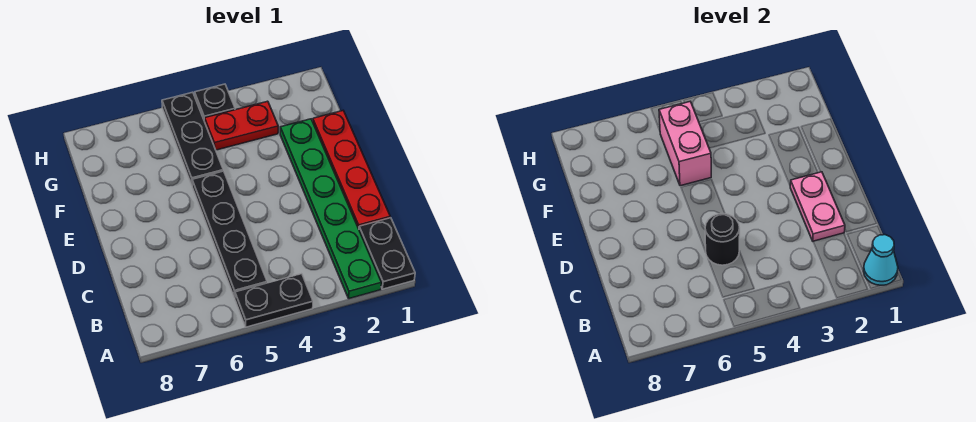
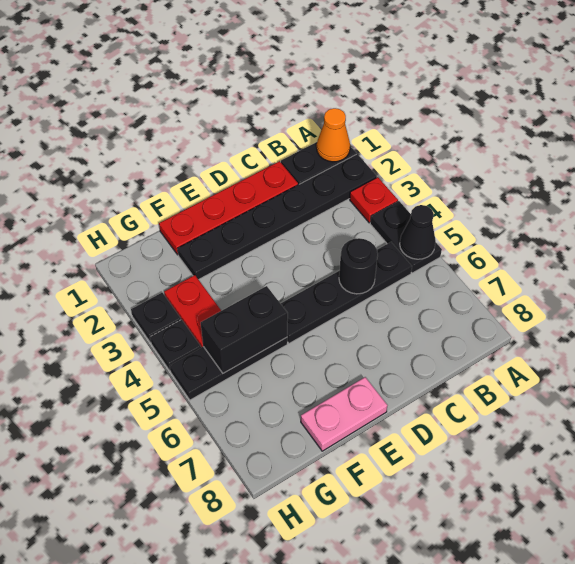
cyan 1x1 cone [863,235,898,286] -> orange 1x1 cone [317,108,350,162]
green 1x6 plate [280,119,381,299] -> black 1x6 plate [178,154,377,280]
none -> red 1x1 plate [350,177,398,223]
none -> black 1x1 cone [400,205,436,259]
pink 1x2 plate [790,172,845,241] -> pink 1x2 plate moved to [301,377,387,451]
pink 1x2 brick [659,102,711,186] -> black 1x2 brick [201,286,288,373]
none -> black 1x1 plate [131,293,181,343]

